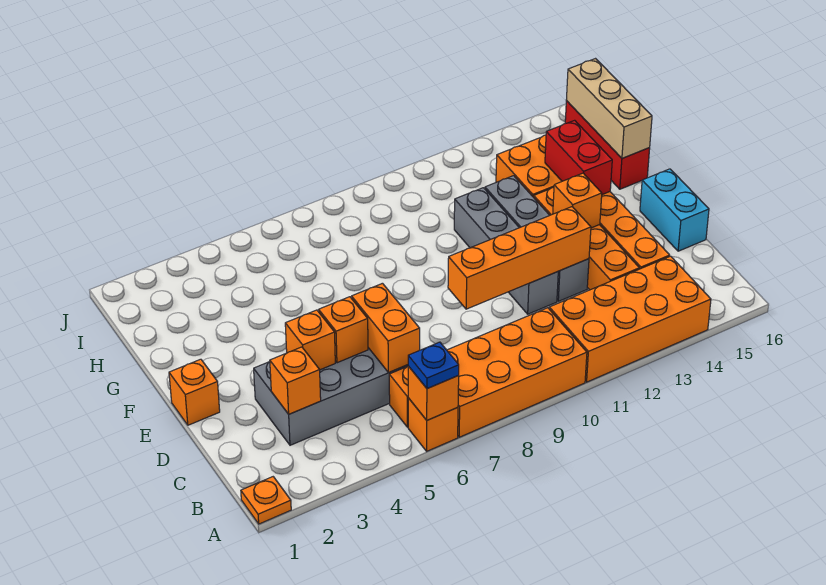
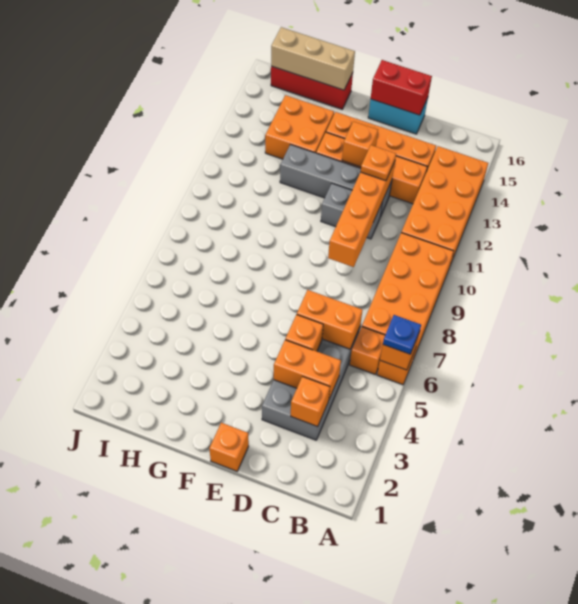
orange 1x1 plate [241,477,291,524] -> orange 1x1 plate moved to [361,145,396,181]
orange 1x1 brick [285,310,335,370] -> orange 1x2 brick [274,340,341,399]
grey 1x4 brick [454,188,558,314] -> grey 1x2 brick [321,183,383,239]
red 1x2 brick [545,120,612,195] -> red 1x2 brick moved to [371,60,432,115]

